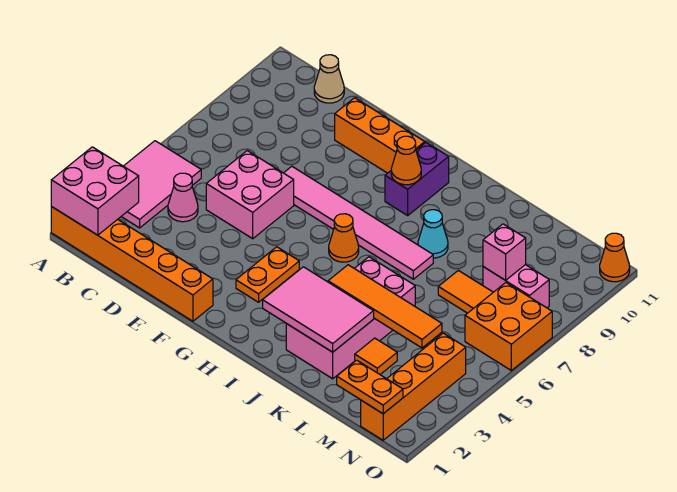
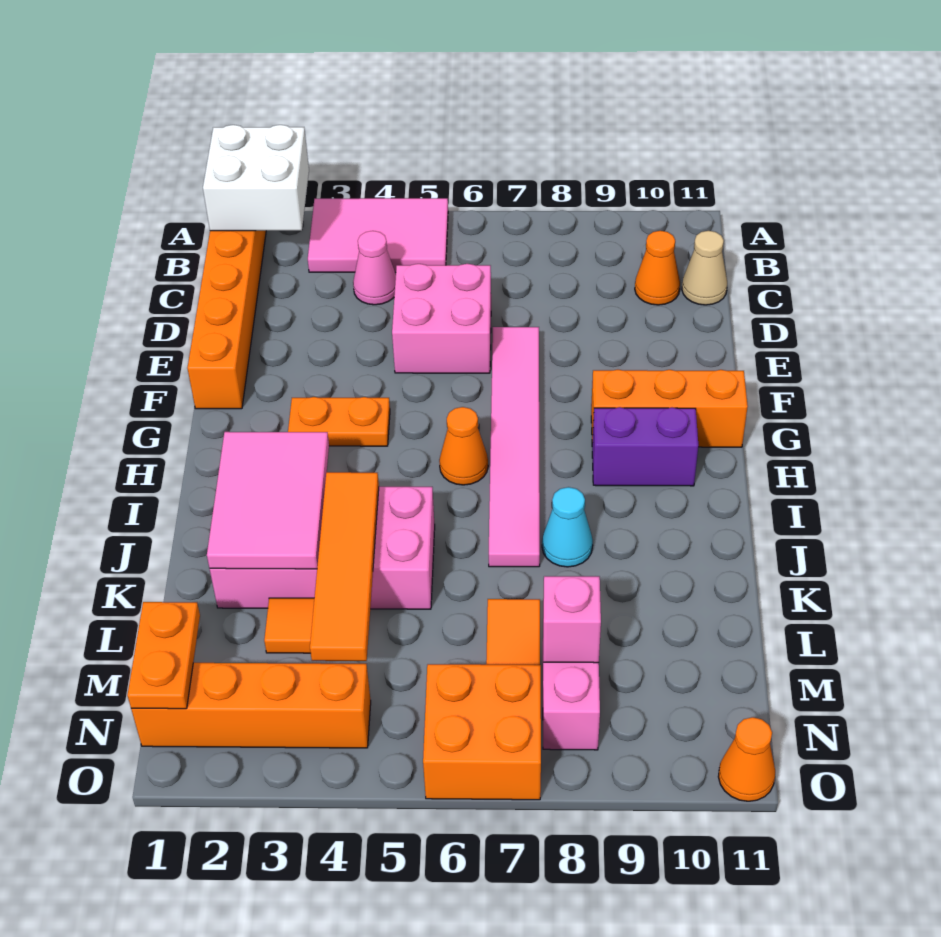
pink 2x2 brick [51,147,139,235] -> white 2x2 brick [203,125,309,231]
orange 1x3 brick [335,98,425,173] -> orange 1x3 brick turned to [591,370,748,447]
orange 1x1 cone [391,136,421,185] -> orange 1x1 cone moved to [635,231,680,305]

